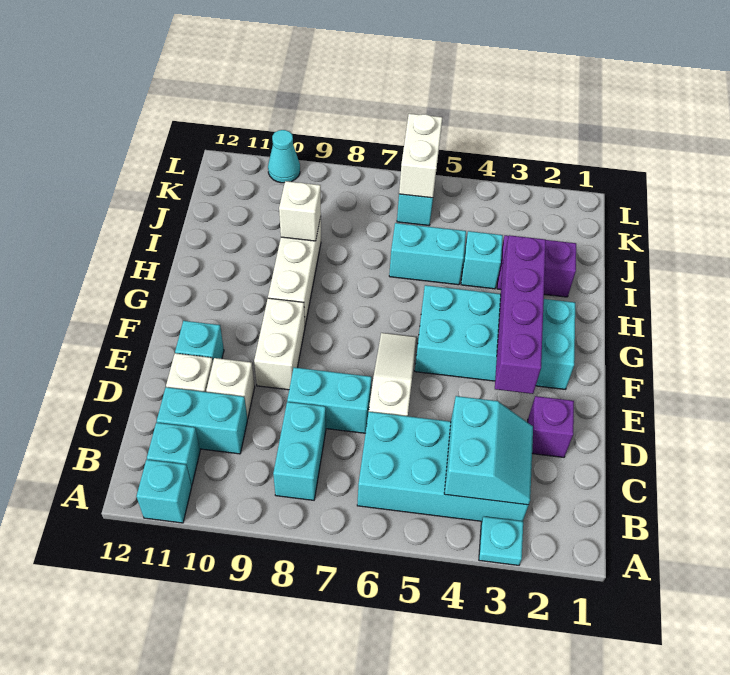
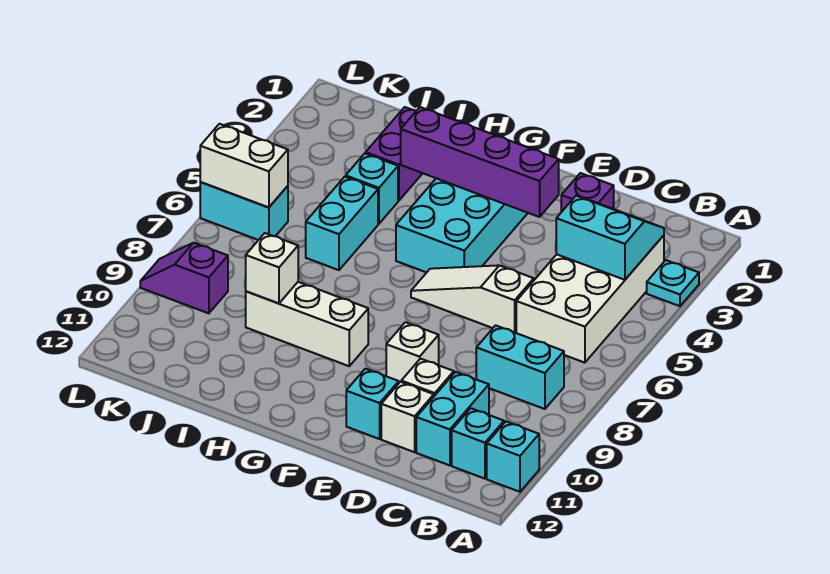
cyan 2x4 brick [357,412,529,521] -> white 2x4 brick [516,235,664,363]
cyan 1x2 brick [287,367,371,433] -> none
white 1x2 brick [254,298,305,390] -> white 1x1 brick [386,322,439,383]
none -> purple 1x2 slope [140,243,228,313]
cyan 1x1 cone [268,130,300,183] -> none

